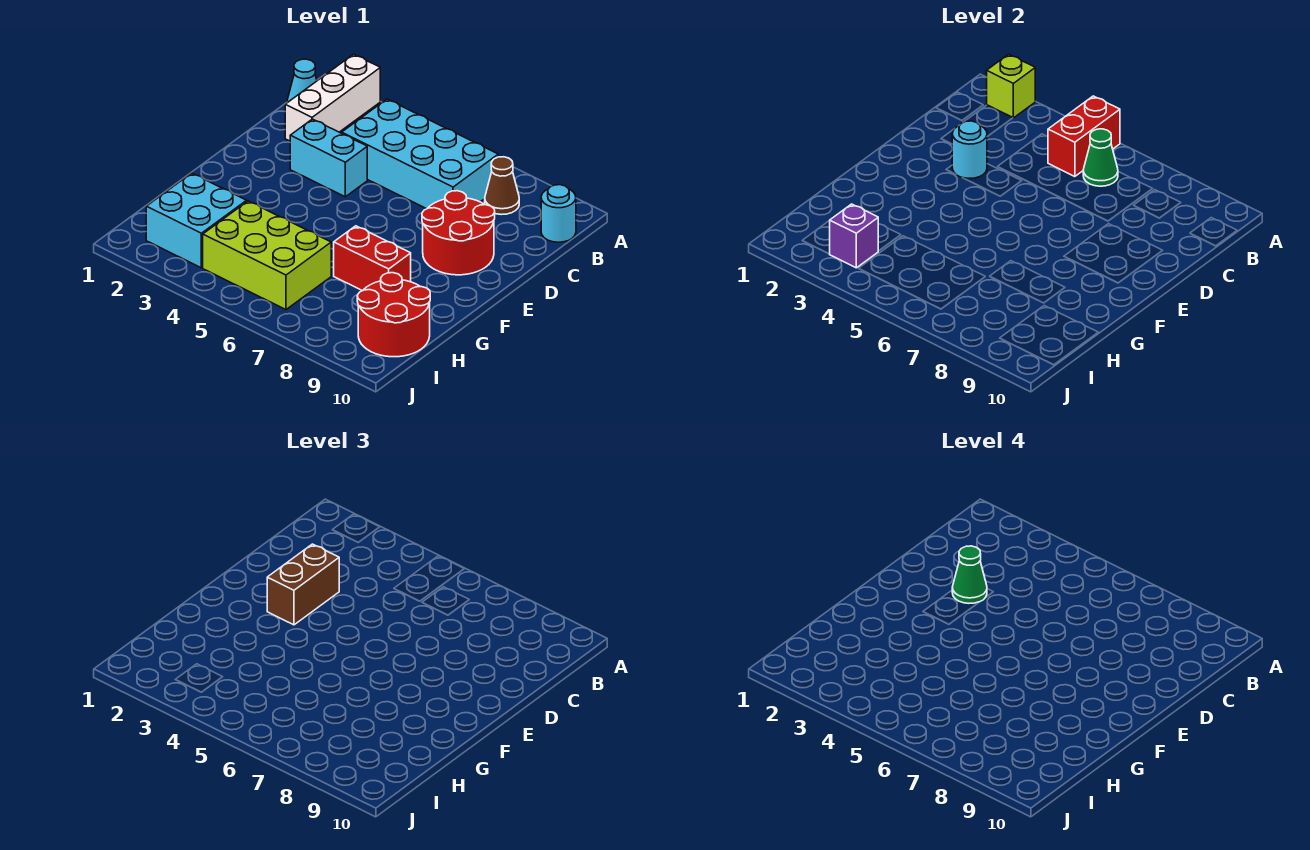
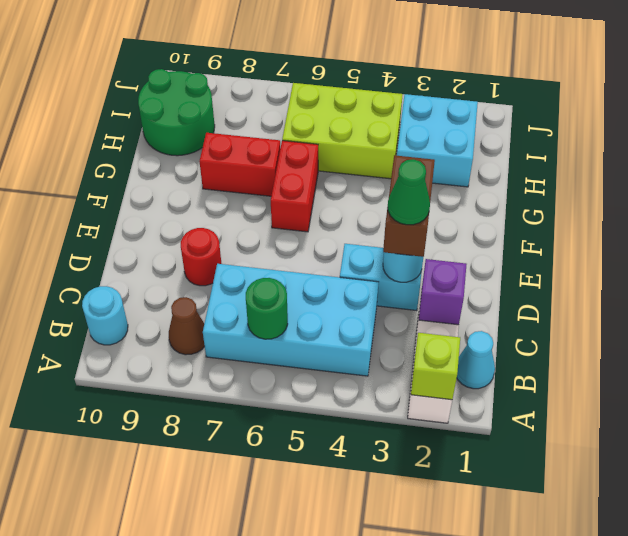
red 1x2 brick [1048,96,1120,177] -> red 1x2 brick moved to [271,141,318,232]
green 1x1 cone [1083,129,1118,186] -> green 1x1 round brick [246,278,288,339]
red 2x2 round brick [422,191,495,275] -> red 1x1 round brick [181,228,222,286]
red 2x2 round brick [357,273,430,357] -> green 2x2 round brick [138,69,215,156]
purple 1x1 brick [830,204,878,268] -> purple 1x1 brick moved to [419,259,467,325]

